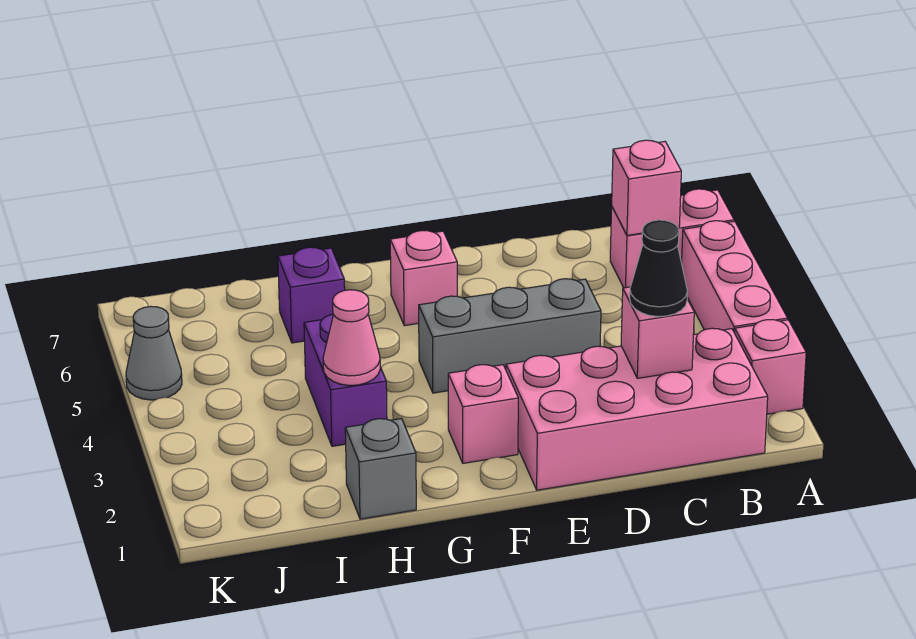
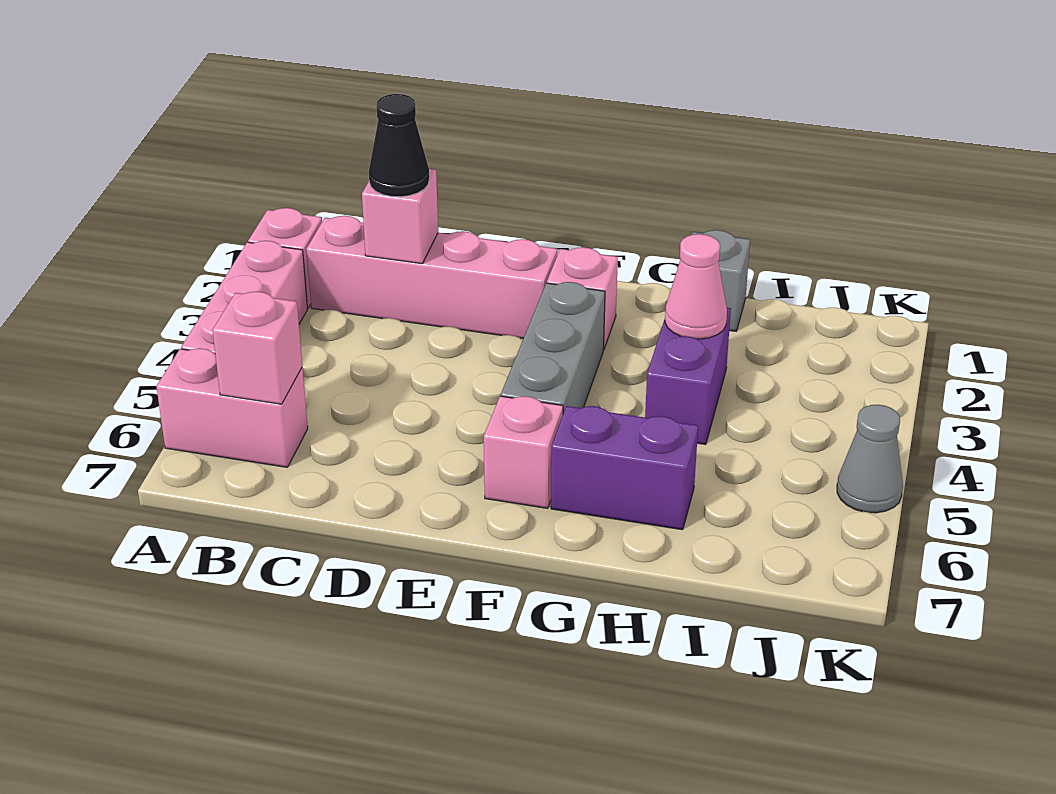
pink 2x4 brick [506,328,768,490] -> pink 1x4 brick [307,216,557,338]
grey 1x3 brick [419,279,601,393] -> grey 1x3 brick turned to [501,282,605,414]
purple 1x1 brick [278,247,345,343] -> purple 1x2 brick [551,406,698,530]

